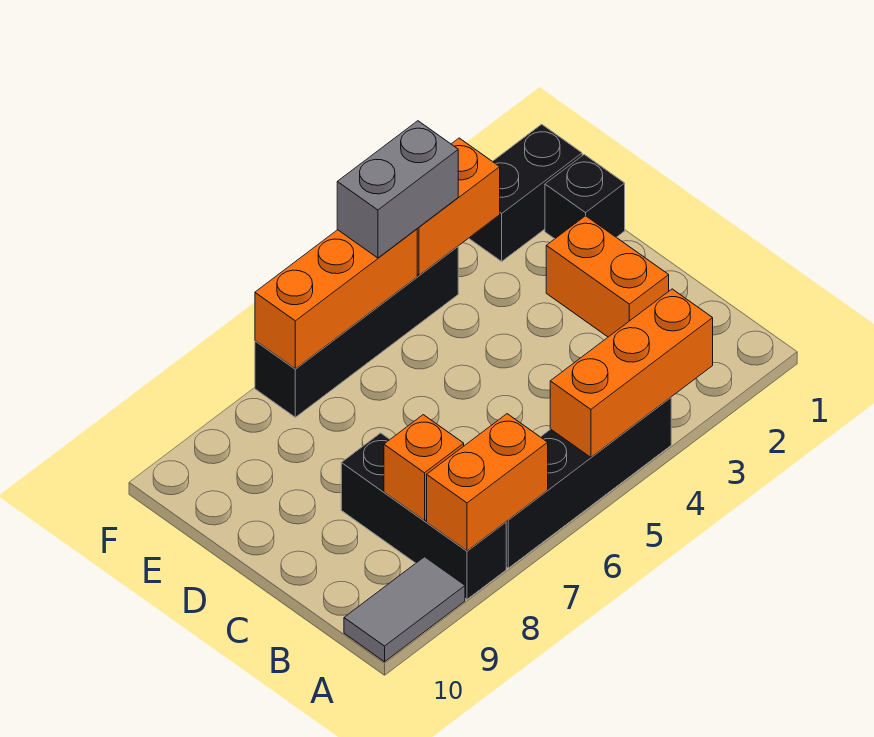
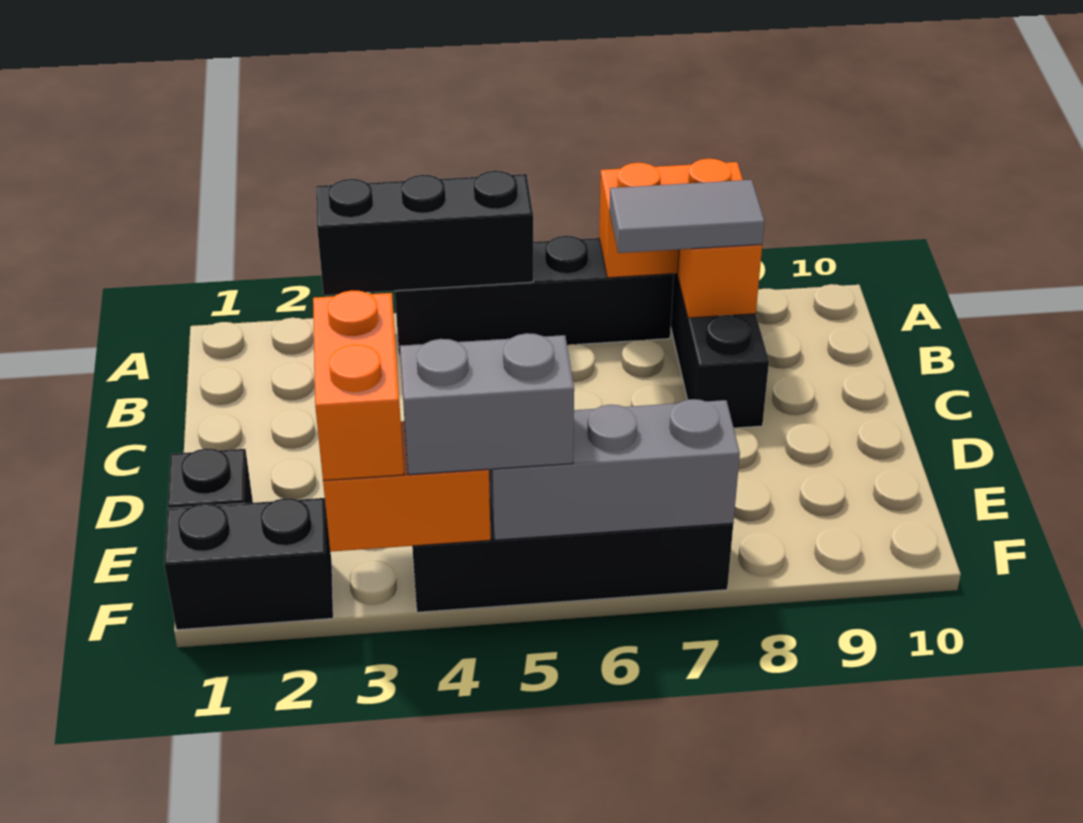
orange 1x3 brick [550,289,713,457] -> black 1x3 brick [316,171,533,295]
grey 1x2 tile [344,557,465,662] -> grey 1x2 tile moved to [610,180,764,253]
orange 1x2 brick [546,216,669,337] -> orange 1x2 brick moved to [313,291,404,480]
orange 1x3 brick [255,229,417,369] -> grey 1x3 brick [489,399,740,540]

